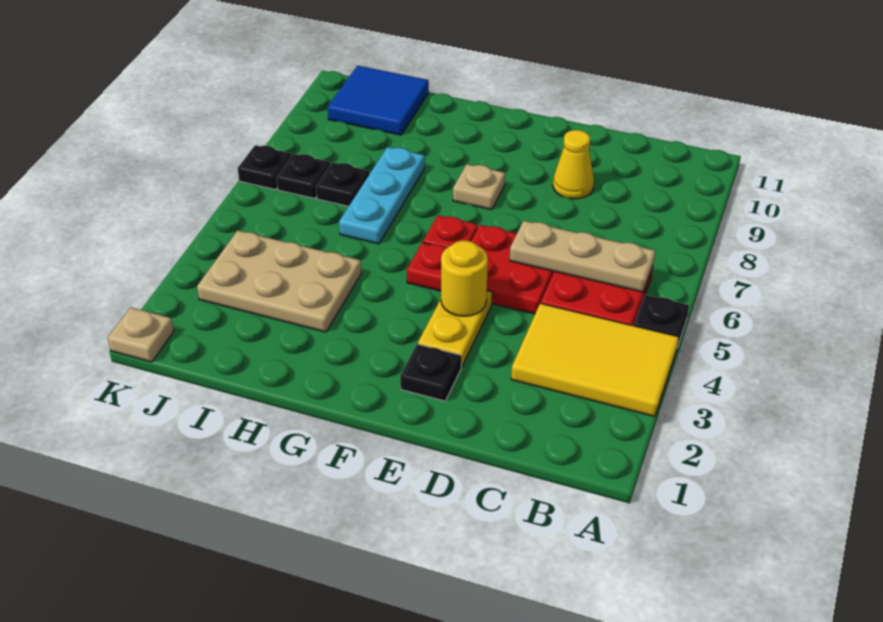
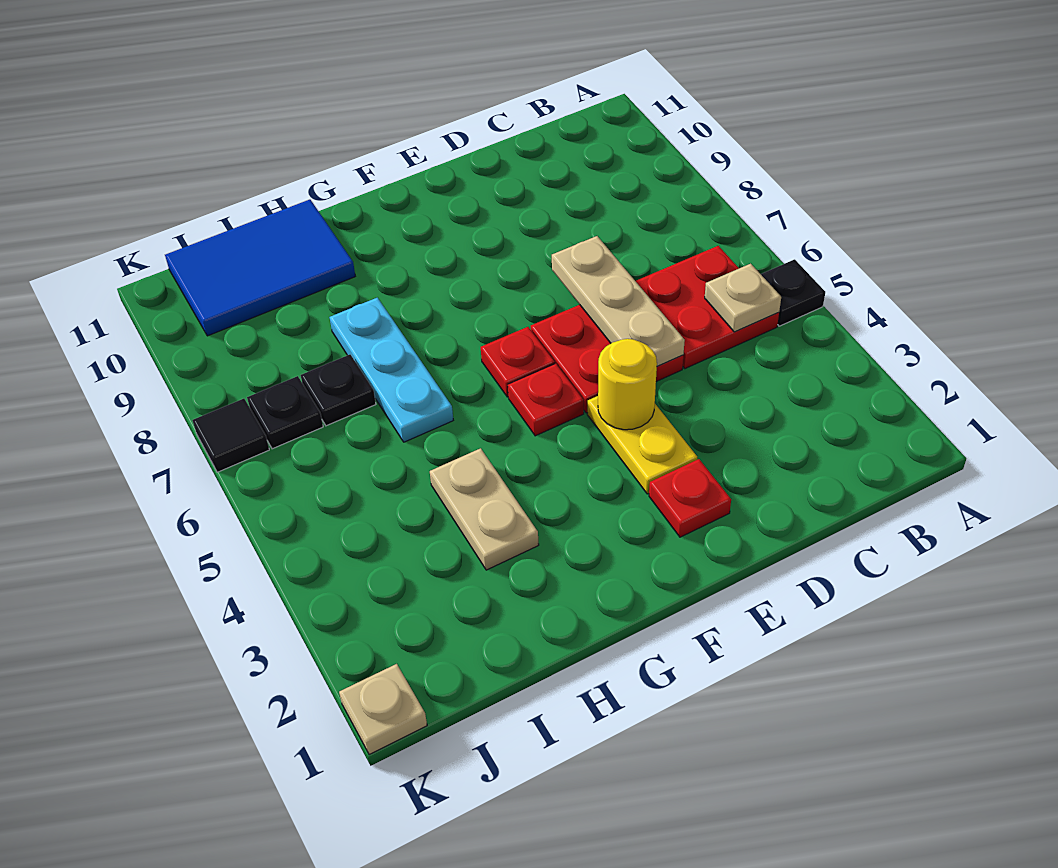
yellow 2x3 tile [511,303,679,417] -> none
tan 1x3 plate [510,221,655,292] -> tan 1x3 plate turned to [552,236,685,366]
yellow 1x1 cone [553,130,594,199] -> none
black 1x1 plate [400,344,461,401] -> red 1x1 plate [649,459,731,537]
tan 1x1 plate [453,164,505,210] -> tan 1x1 plate moved to [705,264,781,332]
tan 2x3 plate [197,231,361,332] -> tan 1x2 plate [430,448,539,570]
blue 2x2 tile [327,66,429,135] -> blue 2x3 tile [165,200,355,336]
black 1x1 plate [238,145,292,190] -> black 1x1 tile [192,399,269,472]

